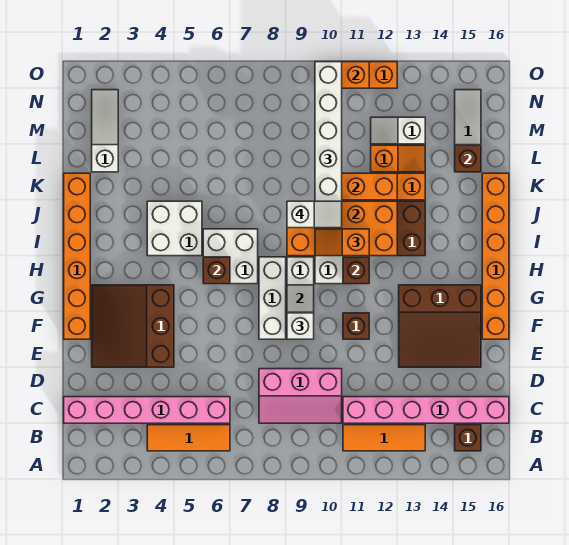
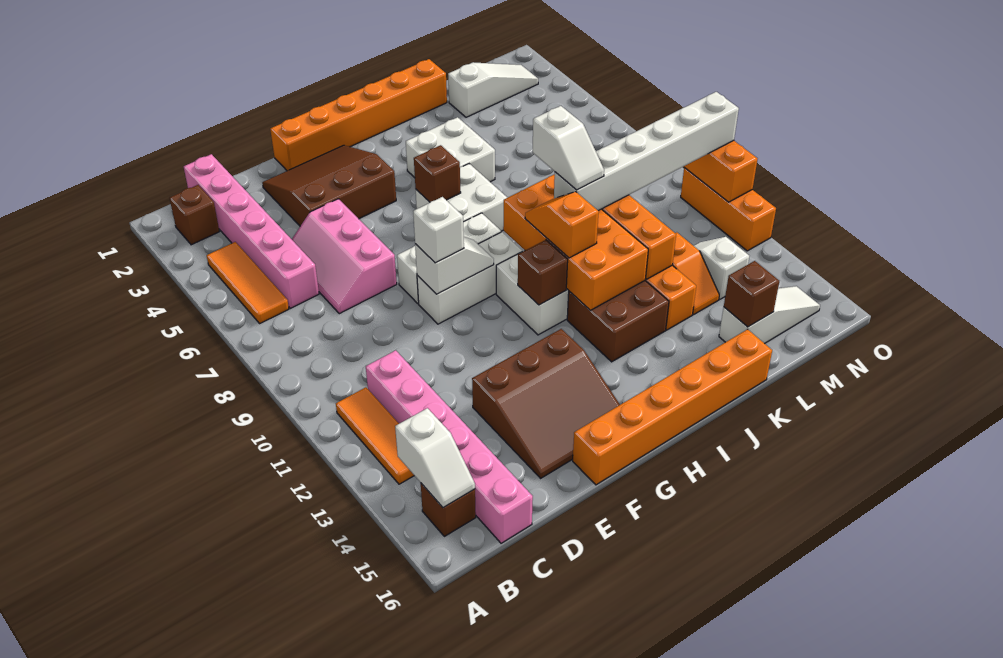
none -> white 1x2 slope [395,408,475,508]
pink 2x3 slope [259,369,342,423] -> pink 2x3 slope moved to [292,199,397,314]
brown 3x3 slope [399,285,481,367] -> brown 3x3 slope turned to [472,329,620,478]
brown 1x1 brick [343,313,369,339] -> brown 1x1 brick moved to [170,185,219,245]

